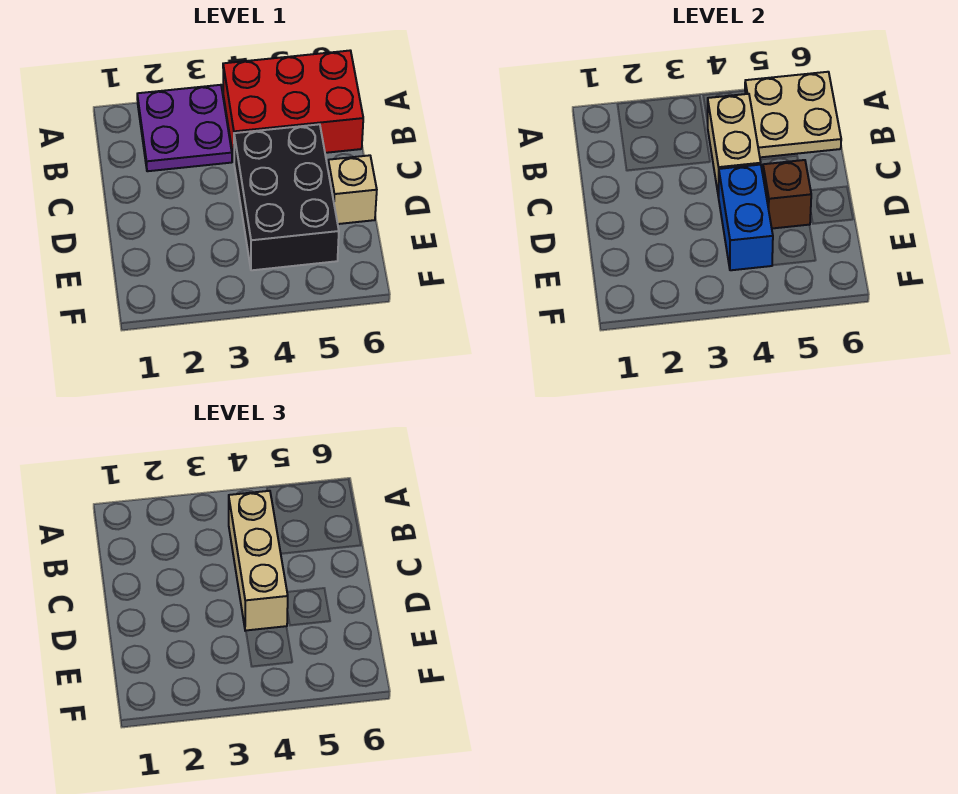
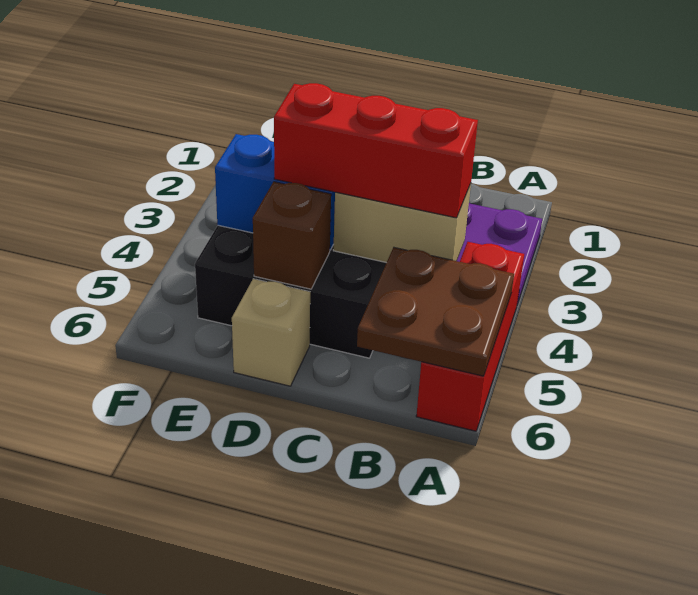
red 2x3 brick [223,51,363,159] -> red 1x3 brick [416,242,524,431]
tan 2x2 plate [745,72,841,157] -> brown 2x2 plate [357,248,514,376]
tan 1x3 brick [229,491,288,631] -> red 1x3 brick [274,83,478,218]

